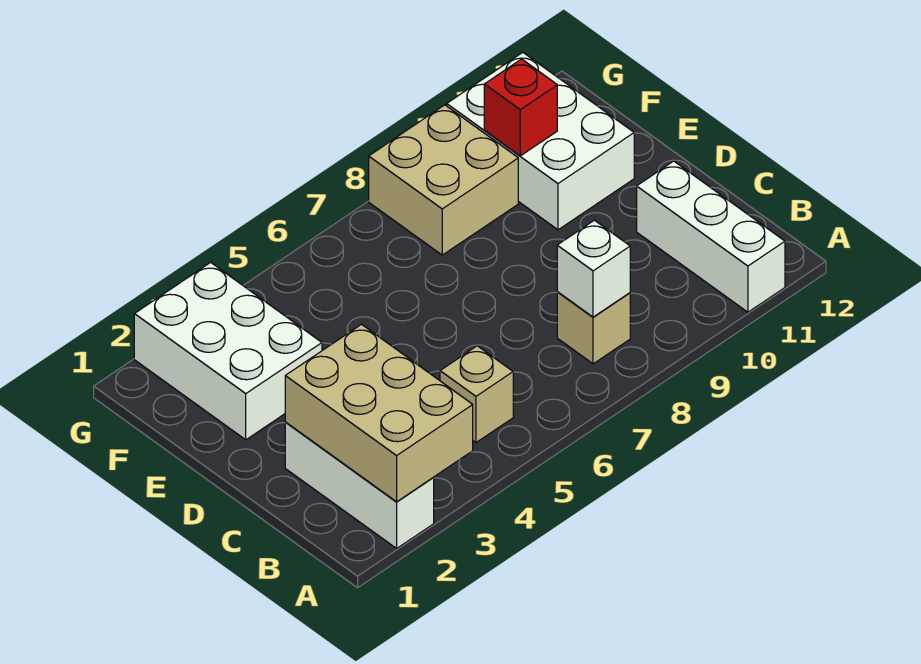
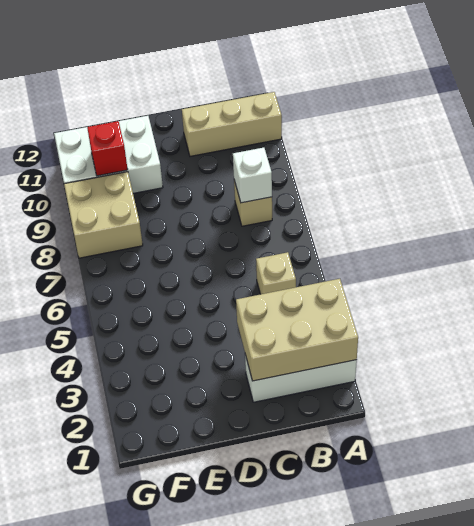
white 1x3 brick [637,161,785,312] -> tan 1x3 brick [182,92,282,156]
white 2x3 brick [134,262,322,440] -> none

